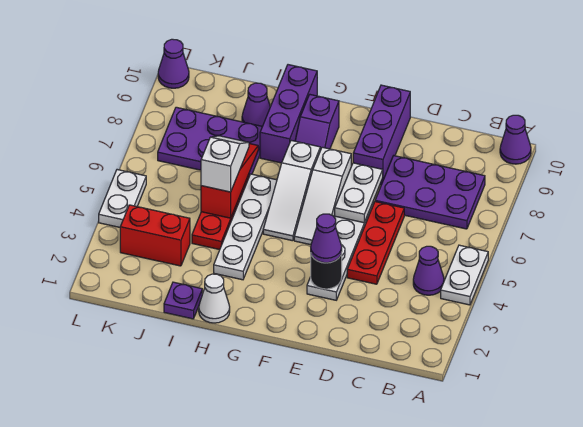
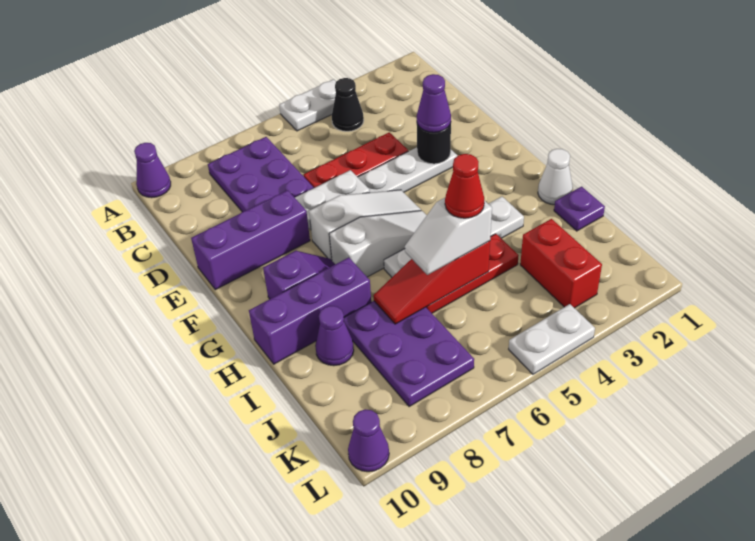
purple 1x1 cone [413,246,444,295] -> black 1x1 cone [332,78,364,131]
none -> red 1x1 cone [445,154,484,218]

